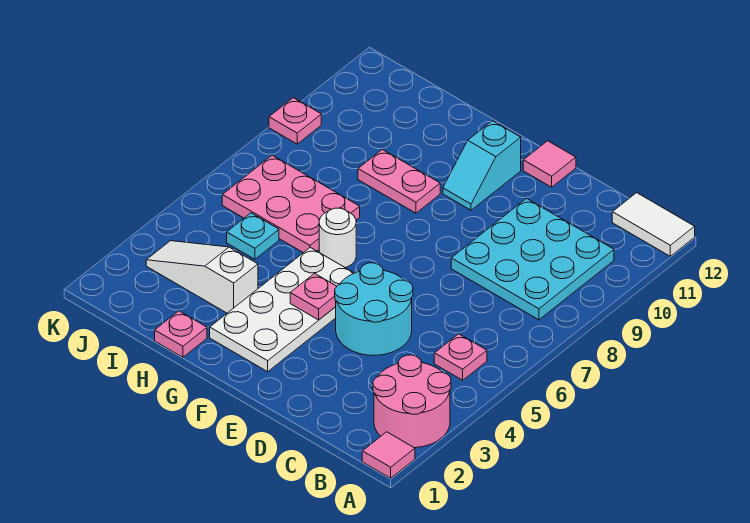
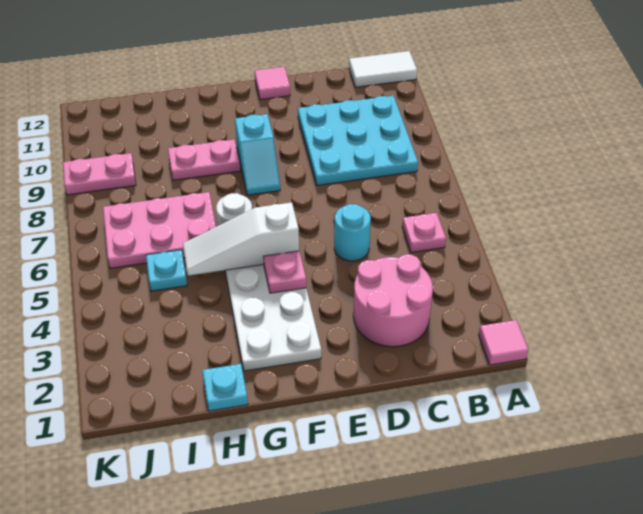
pink 2x2 round brick [373,355,451,448] -> pink 2x2 round brick moved to [353,254,433,347]
cyan 2x2 round brick [335,263,413,355] -> cyan 1x1 round brick [334,204,371,261]
cyan 1x2 slope [443,121,521,210] -> cyan 1x2 slope moved to [235,114,280,195]
pink 1x1 plate [155,311,207,357] -> cyan 1x1 plate [202,364,248,411]
white 1x3 slope [146,241,258,313] -> white 1x3 slope moved to [183,202,299,276]
pink 1x1 plate [269,98,321,144] -> pink 1x2 plate [63,153,136,195]

